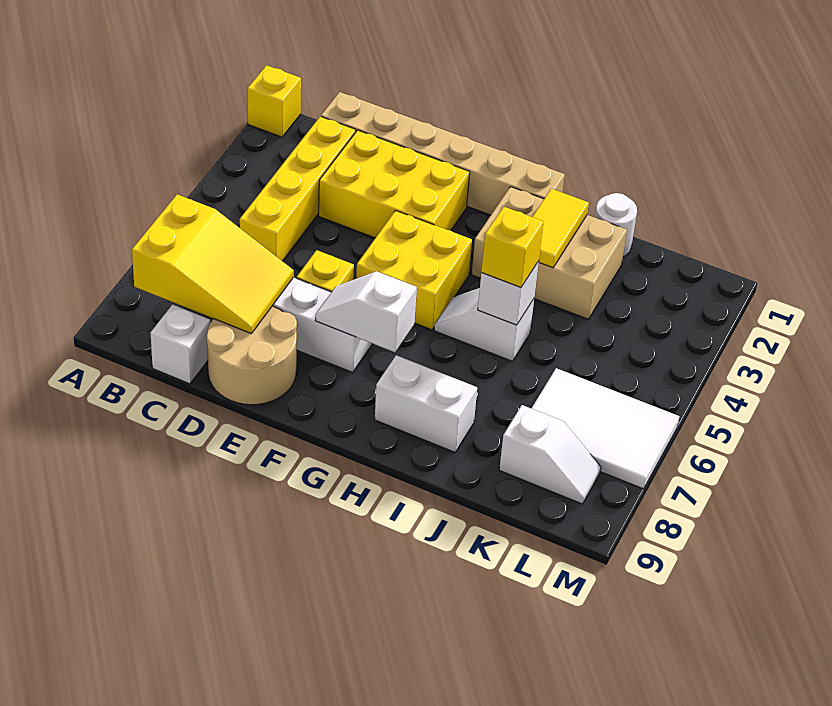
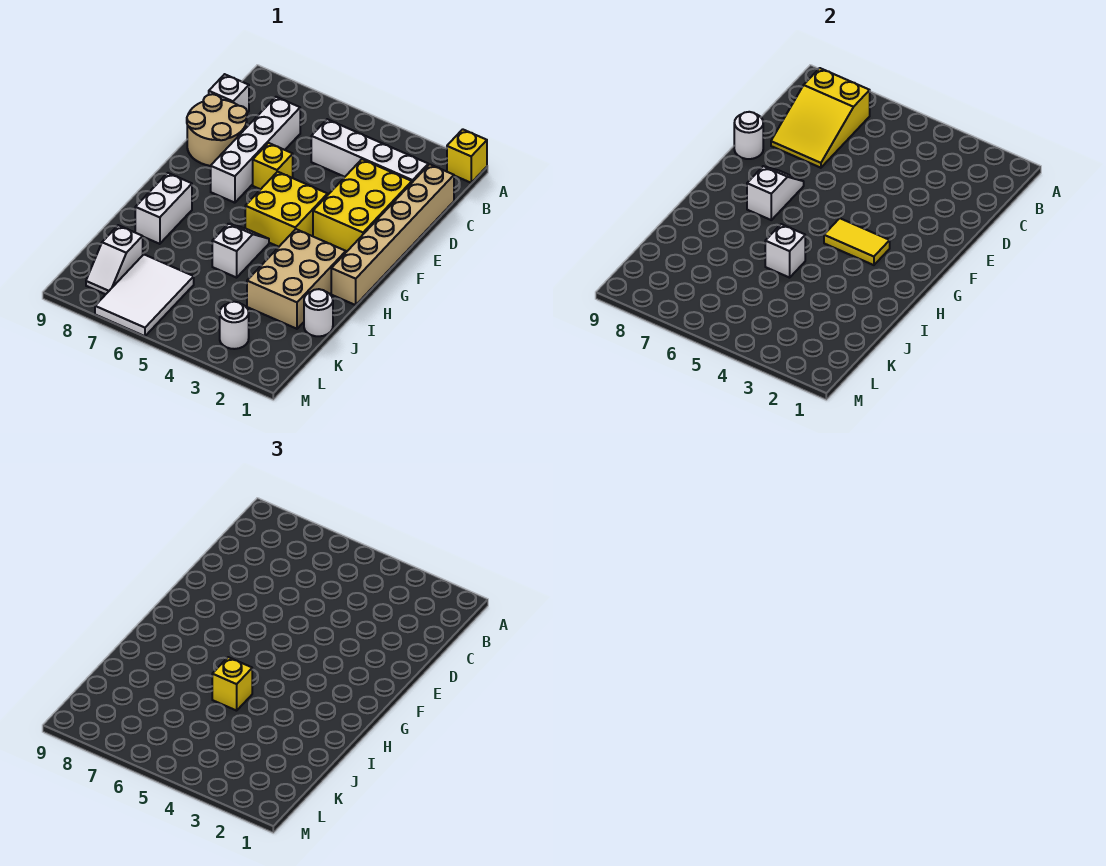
yellow 1x4 brick [240,116,356,261] -> white 1x4 brick [311,119,428,182]
none -> white 1x1 round brick [734,112,763,159]
yellow 1x2 tile [533,189,589,268] -> yellow 1x2 tile moved to [824,218,890,265]
none -> white 1x1 round brick [220,302,249,349]

